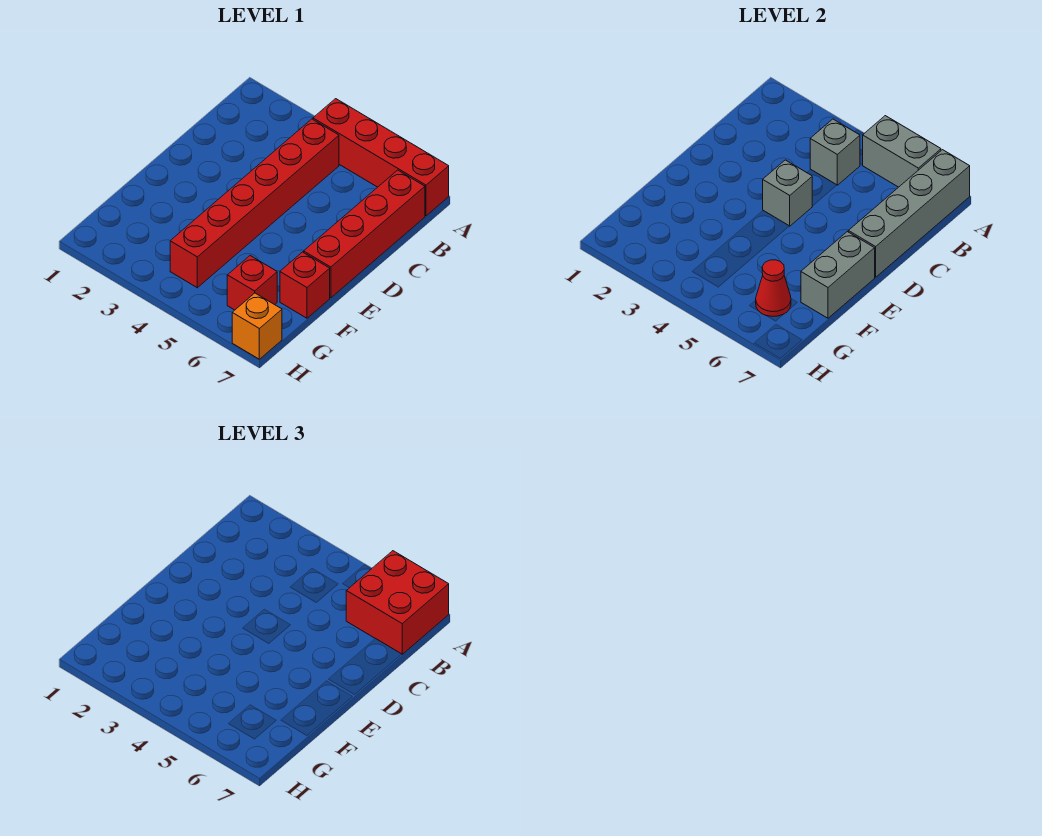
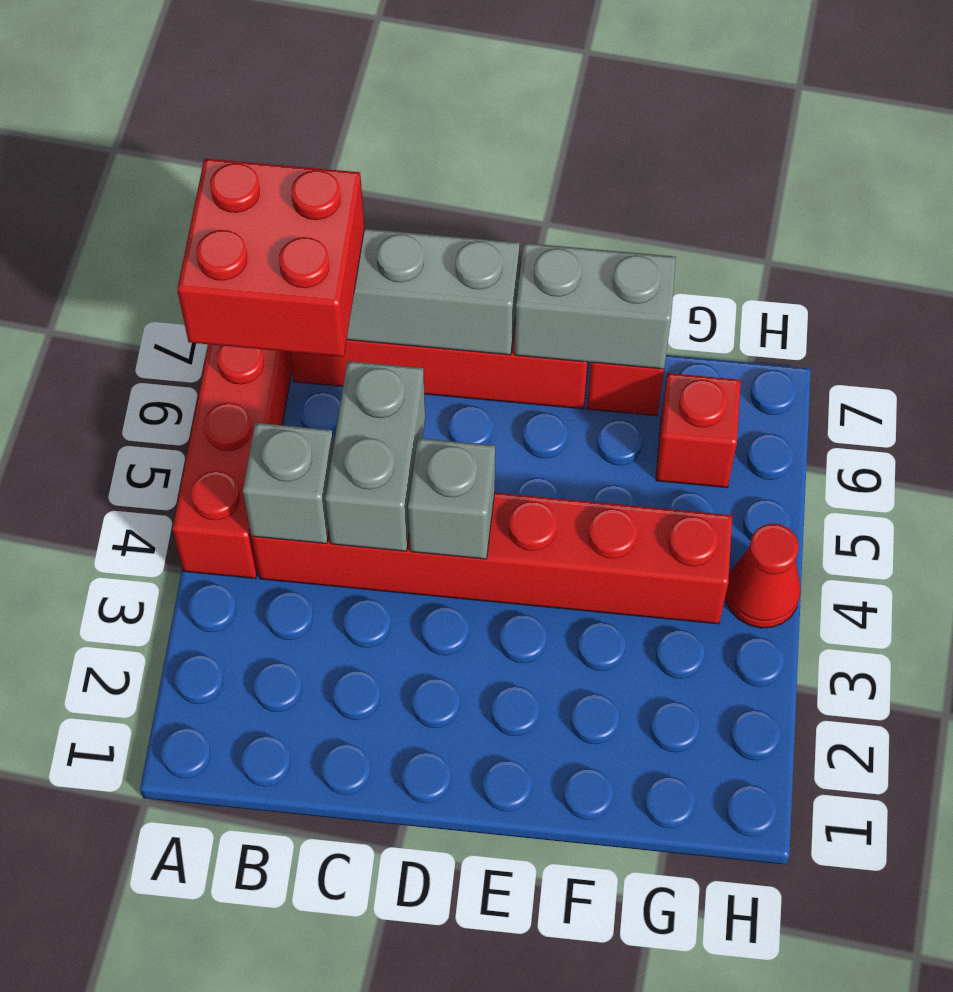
grey 1x2 brick [863,116,941,187] -> grey 1x2 brick moved to [325,361,425,551]
red 1x1 cone [756,260,791,316] -> red 1x1 cone moved to [726,524,801,628]
orange 1x1 brick [232,293,282,359] -> none

